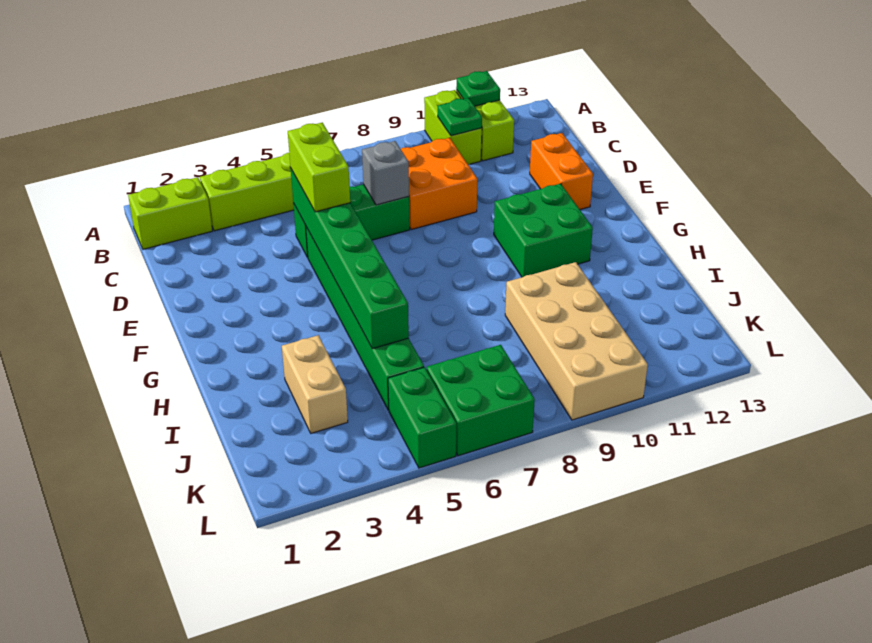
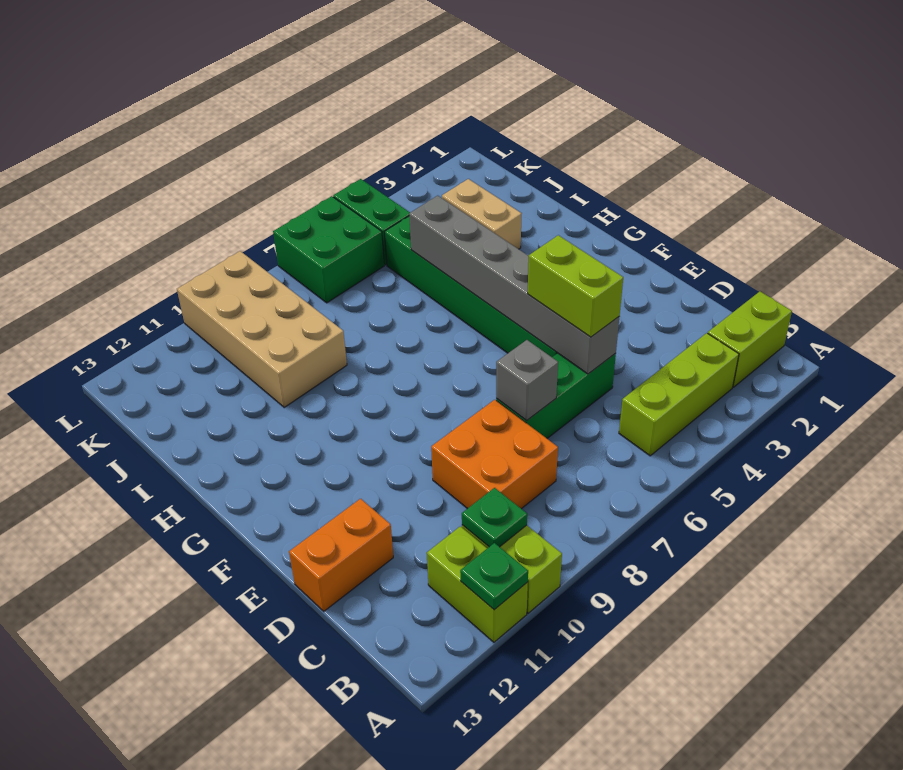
green 1x6 brick [291,169,409,349] -> grey 1x6 brick [409,196,619,374]
orange 1x2 brick [530,133,593,210] -> orange 1x2 brick turned to [289,499,393,611]
green 2x2 brick [494,184,593,277] -> none

